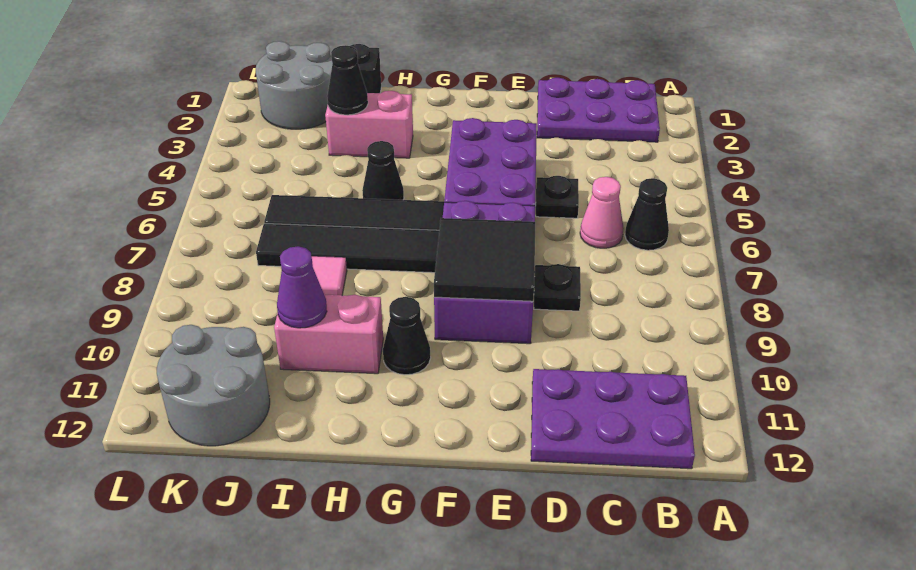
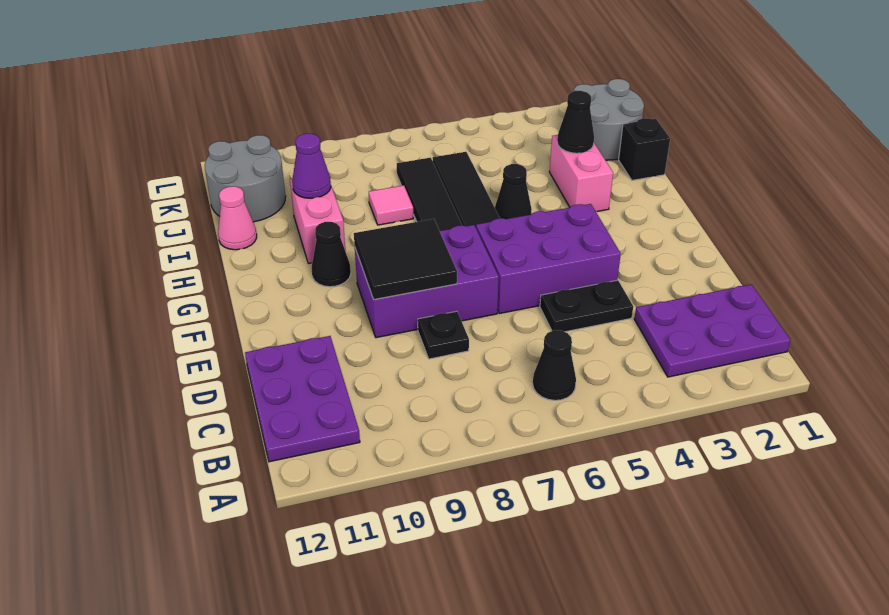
purple 2x3 plate [537,78,660,142] -> purple 2x3 plate turned to [634,284,790,377]
pink 1x1 cone [580,177,624,248] -> pink 1x1 cone moved to [218,186,257,250]
black 1x1 plate [536,176,579,218] -> black 1x2 plate [540,280,633,332]

